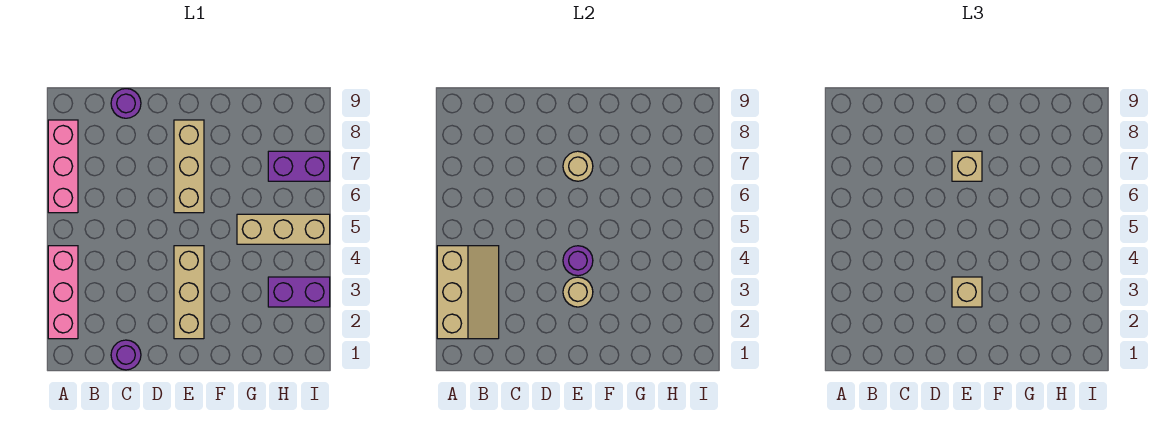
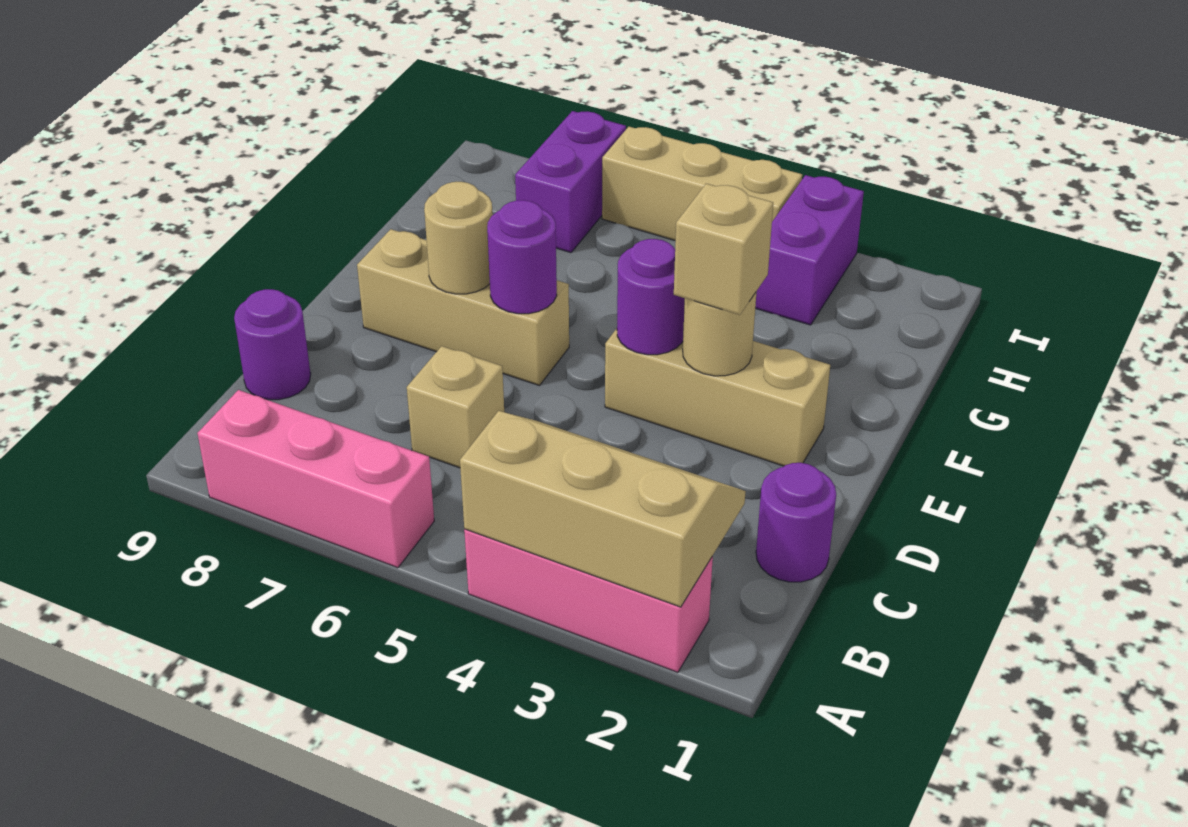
none -> purple 1x1 round brick [487,200,557,314]
tan 1x1 brick [952,151,982,181] -> tan 1x1 brick moved to [407,346,504,468]
tan 1x3 brick [237,214,330,244] -> tan 1x3 brick turned to [602,127,802,241]

